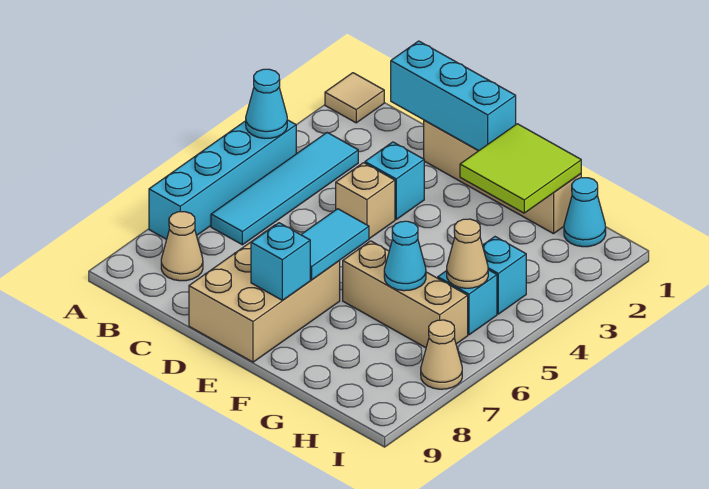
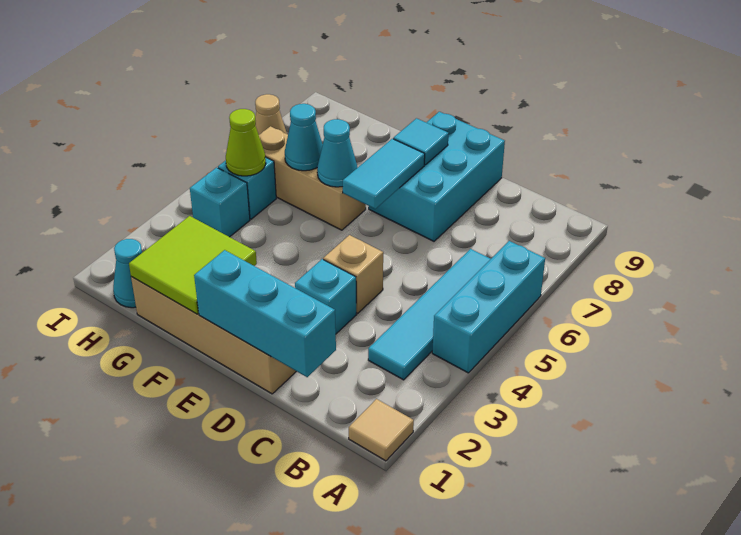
cyan 1x4 brick [149,120,296,239] -> cyan 1x3 brick [432,241,545,373]
cyan 1x1 cone [246,69,287,138] -> cyan 1x1 cone moved to [317,119,357,187]
tan 1x1 cone [161,212,203,281] -> none
tan 2x3 brick [189,225,340,362] -> cyan 2x3 brick [369,112,505,241]
cyan 1x1 brick [251,223,310,300] -> cyan 1x1 tile [393,118,449,165]
tan 1x1 cone [447,219,488,288] -> lime 1x1 cone [226,109,266,176]

